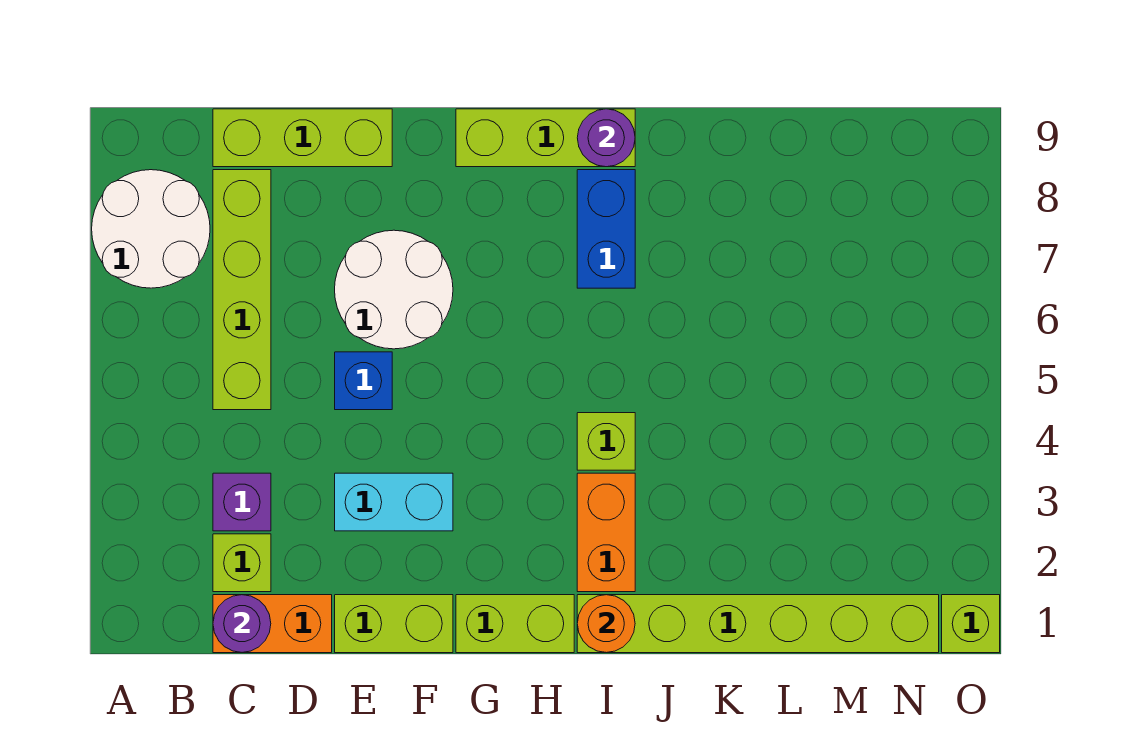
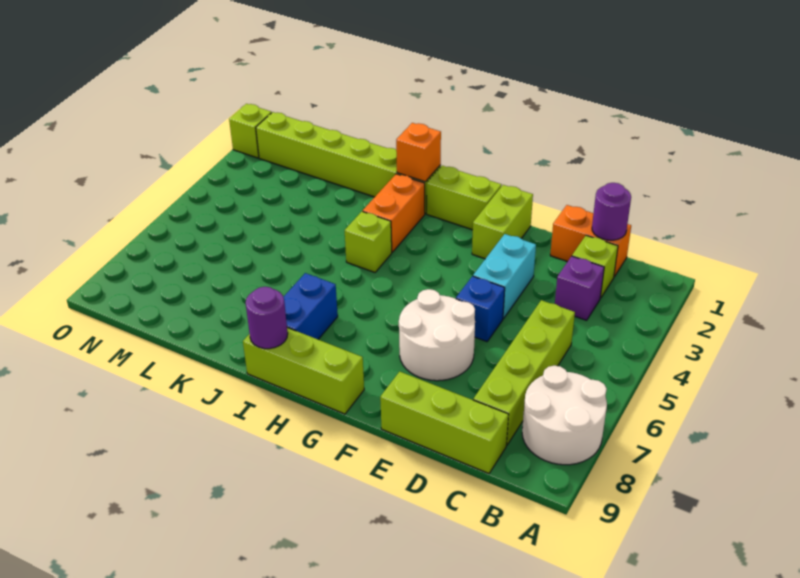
lime 1x2 brick [335,595,453,653] -> lime 1x2 brick turned to [472,185,533,259]
cyan 1x2 brick [335,473,453,531] -> cyan 1x2 brick turned to [473,234,536,319]
orange 1x1 round brick [577,595,635,653] -> orange 1x1 brick [396,123,441,182]

